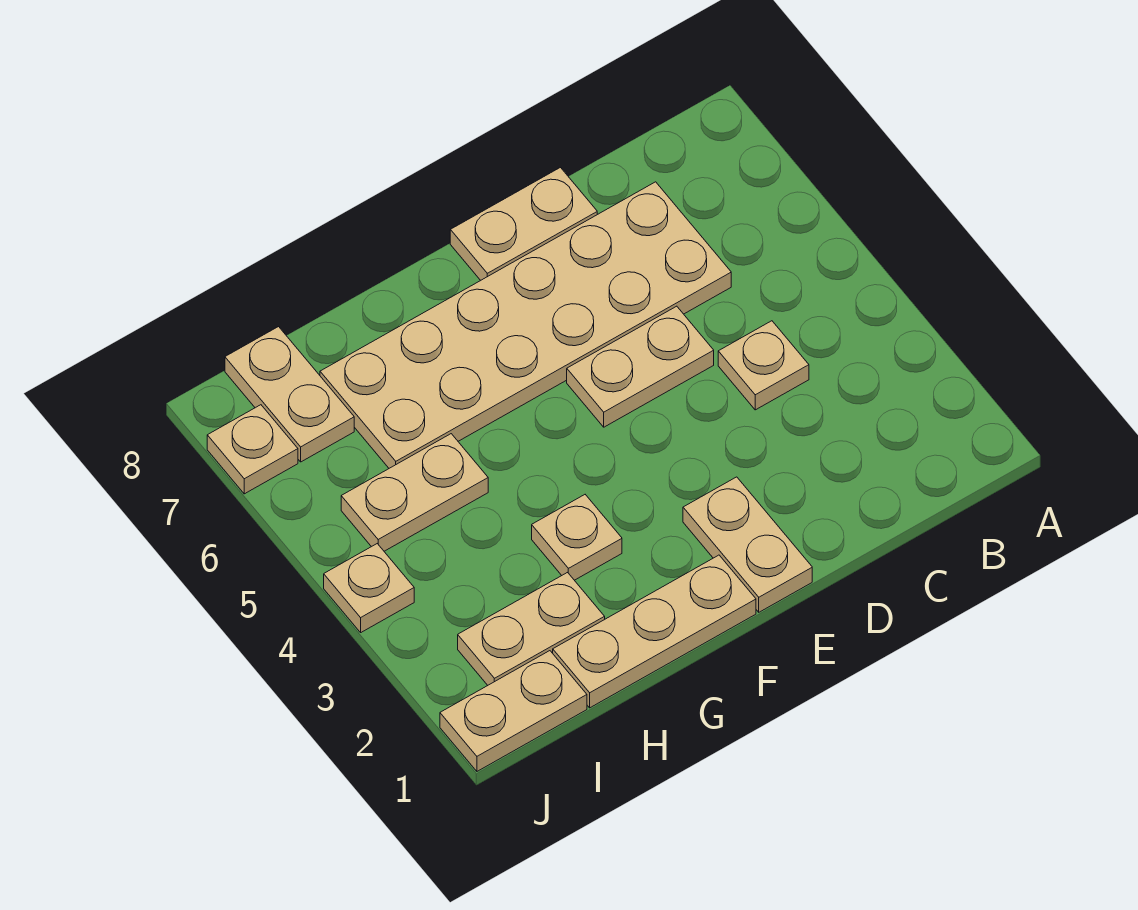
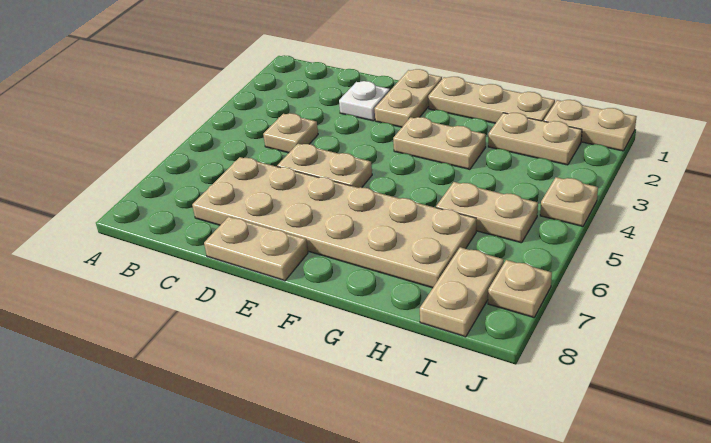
none -> white 1x1 plate [339,81,390,121]
tan 1x1 plate [532,495,622,580] -> tan 1x2 plate [393,117,486,169]

